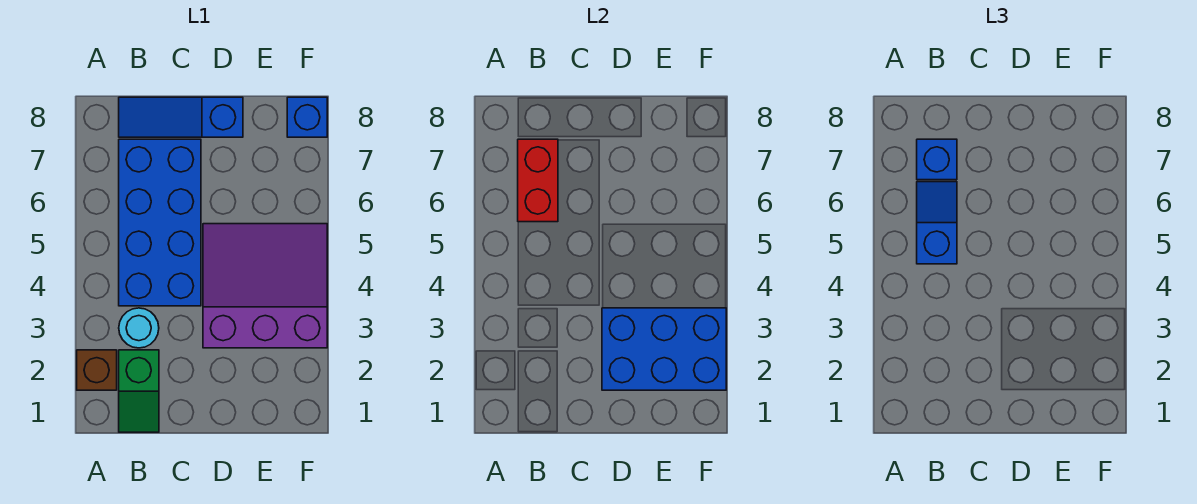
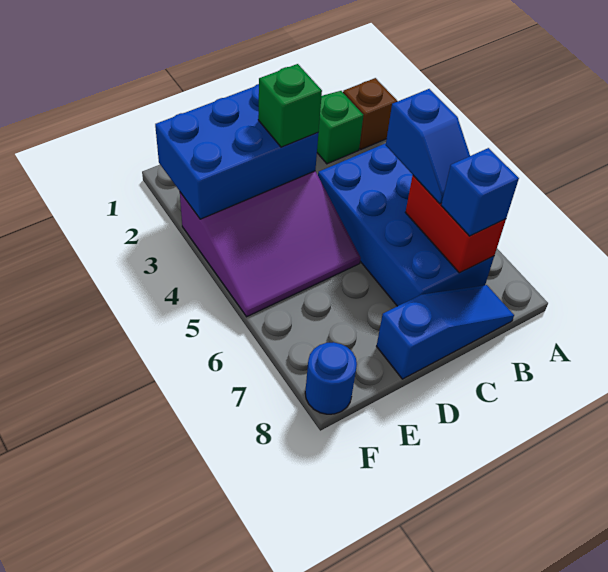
cyan 1x1 round brick [119,308,159,348] -> none
none -> green 1x1 brick [258,64,322,147]
blue 1x1 brick [287,97,327,137] -> blue 1x1 round brick [305,342,357,414]

